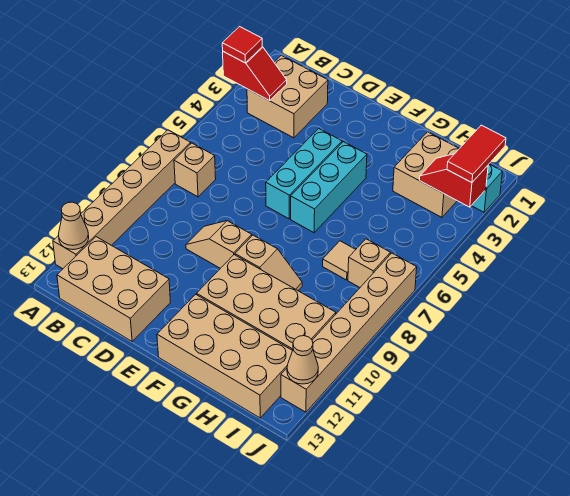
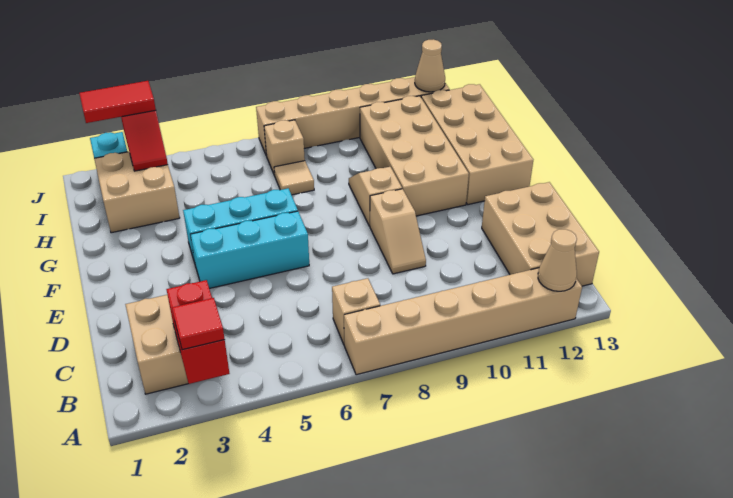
red 1x2 slope [223,47,287,101] -> red 1x2 brick [166,280,230,384]

